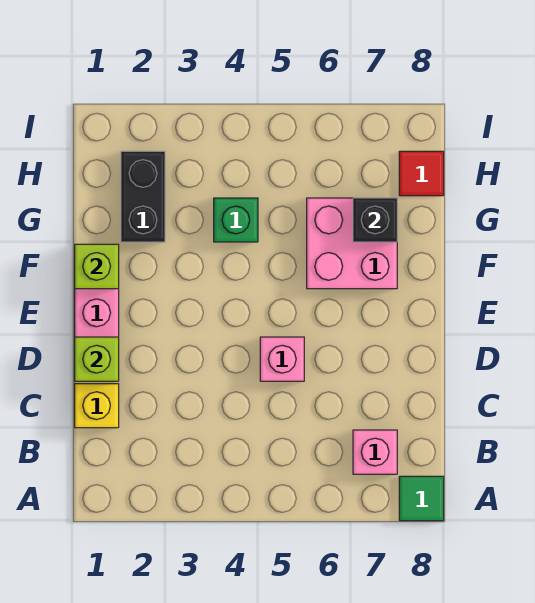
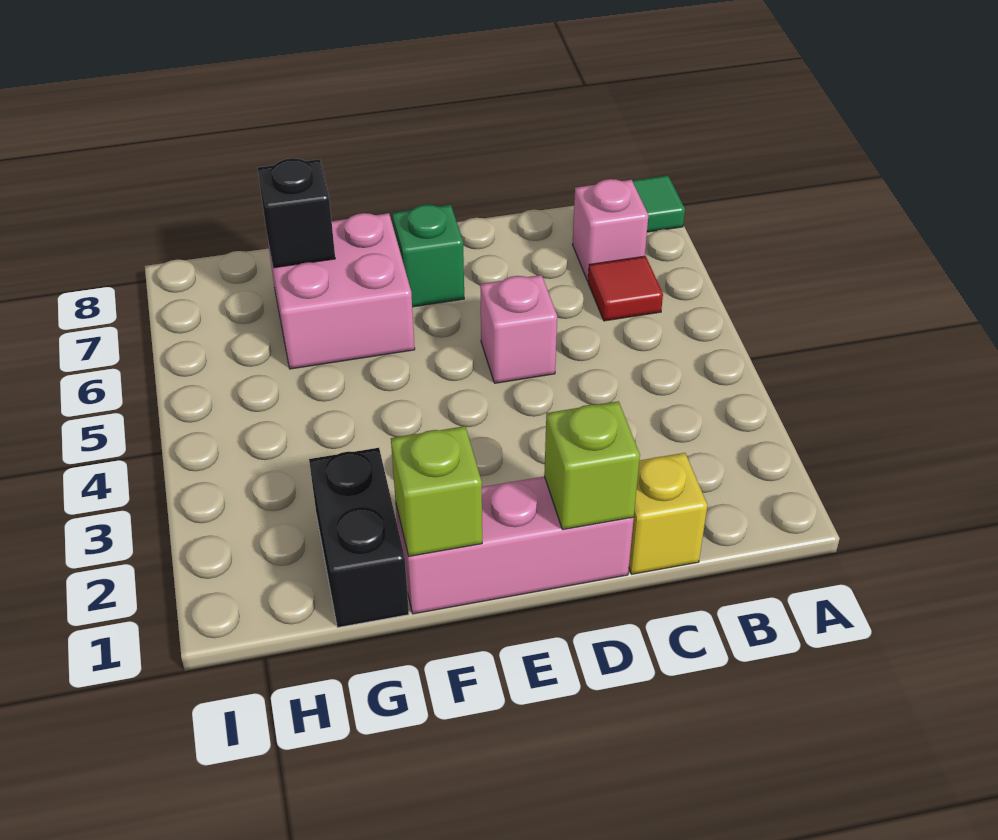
black 1x2 brick [121,151,165,242] -> black 1x2 brick turned to [309,448,409,628]
green 1x1 brick [214,198,258,242] -> green 1x1 brick moved to [392,204,464,307]
red 1x1 tile [399,151,444,196] -> red 1x1 tile moved to [588,256,663,321]

